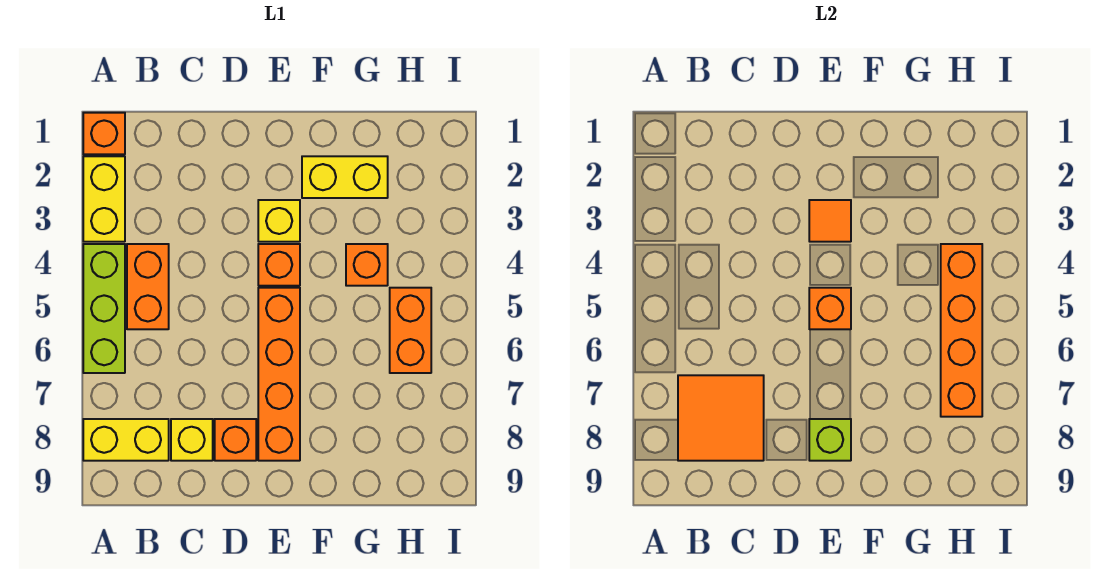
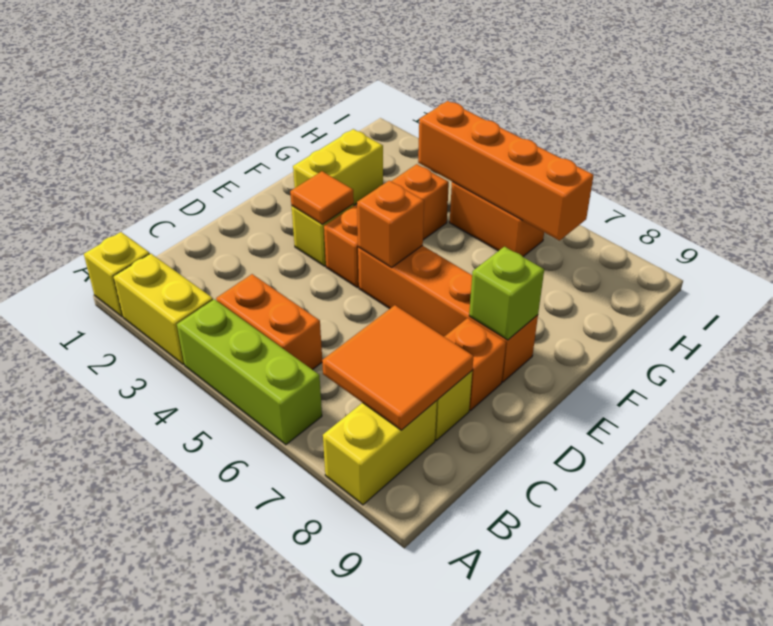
orange 1x1 brick [83,113,125,154] -> yellow 1x1 brick [84,232,150,316]

